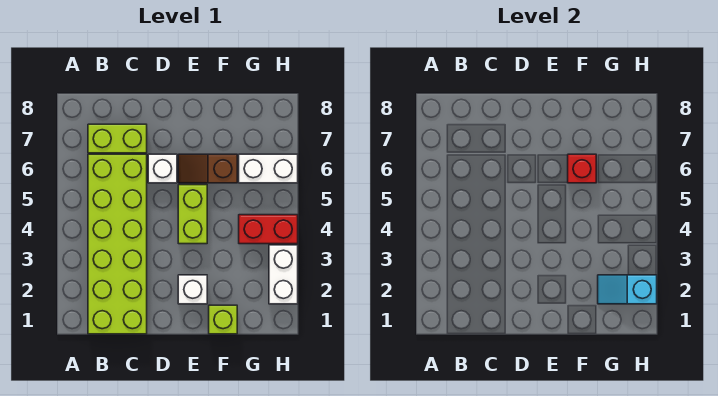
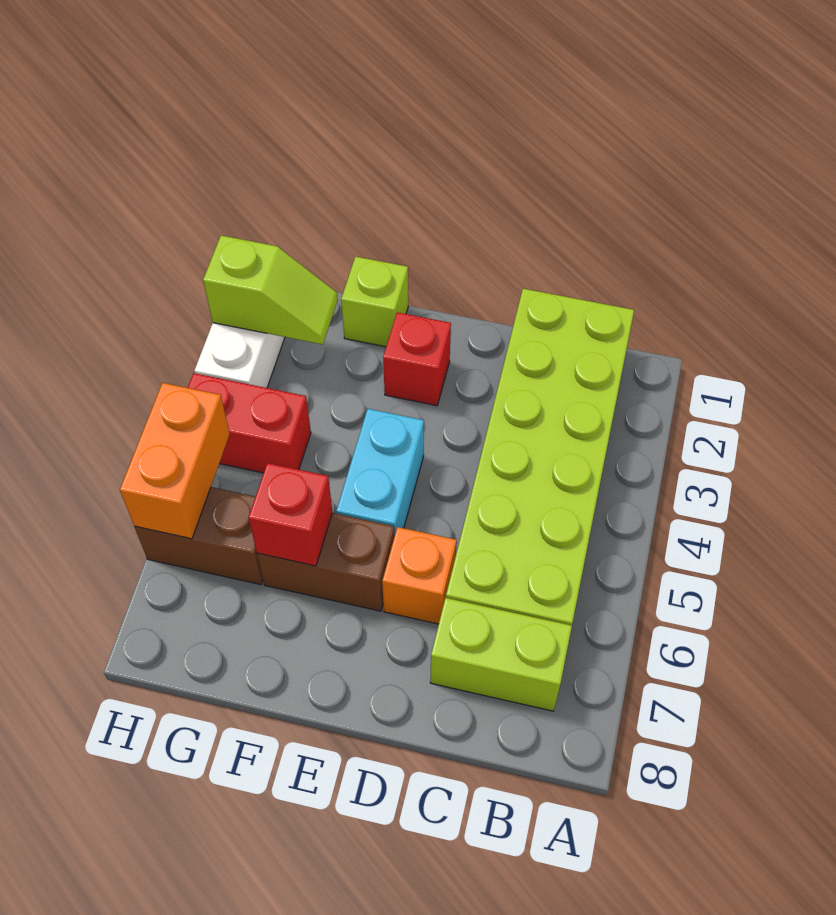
white 1x1 brick [148,154,177,183] -> orange 1x1 brick [382,527,457,624]
white 1x1 brick [178,275,207,304] -> red 1x1 brick [383,312,451,406]
lime 1x2 brick [178,185,207,244] -> cyan 1x2 brick [336,409,424,533]
brown 1x2 slope [178,154,237,183] -> brown 1x2 brick [257,513,395,611]
cyan 1x2 slope [598,275,657,304] -> lime 1x2 slope [203,235,338,345]
white 1x2 brick [239,154,298,183] -> brown 1x2 brick [135,487,263,585]
none -> orange 1x2 brick [120,383,230,539]

